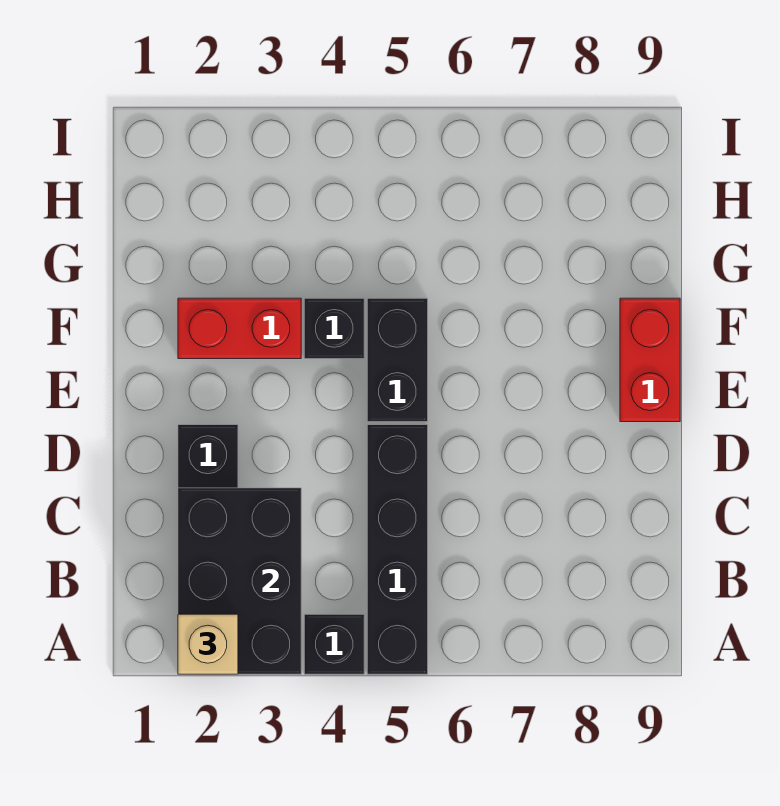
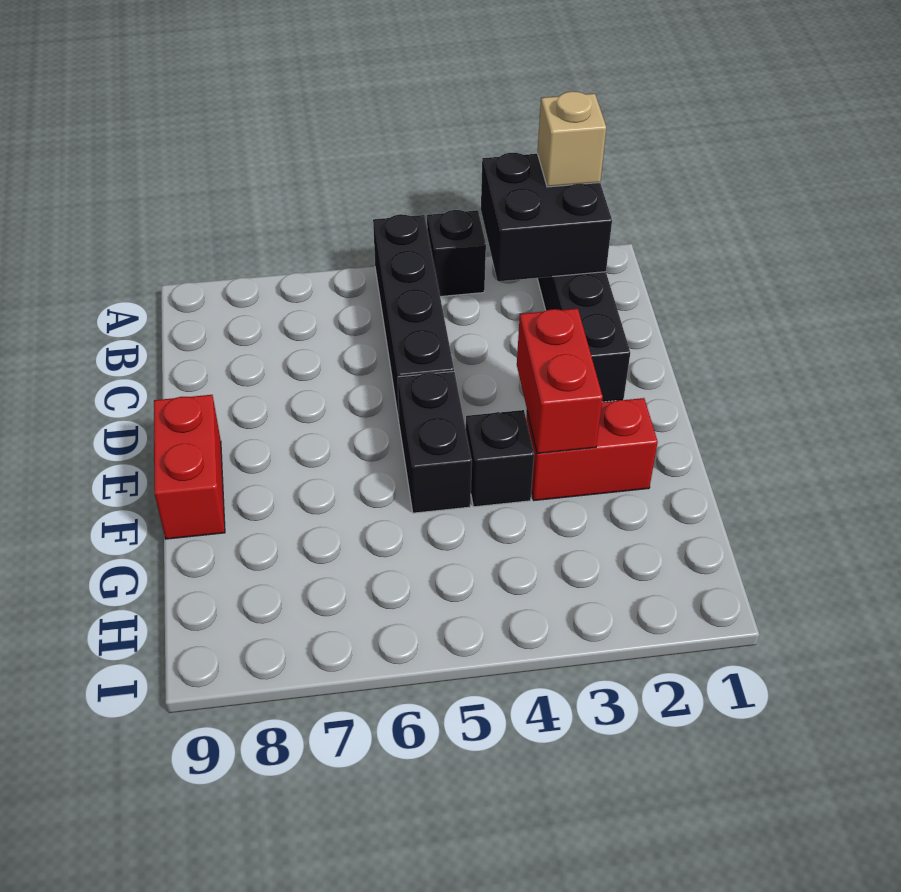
black 2x3 brick [178,488,301,674] -> black 2x2 brick [481,153,612,281]
none -> red 1x2 brick [517,308,603,454]

